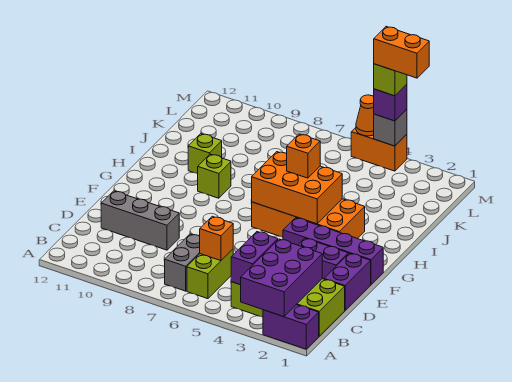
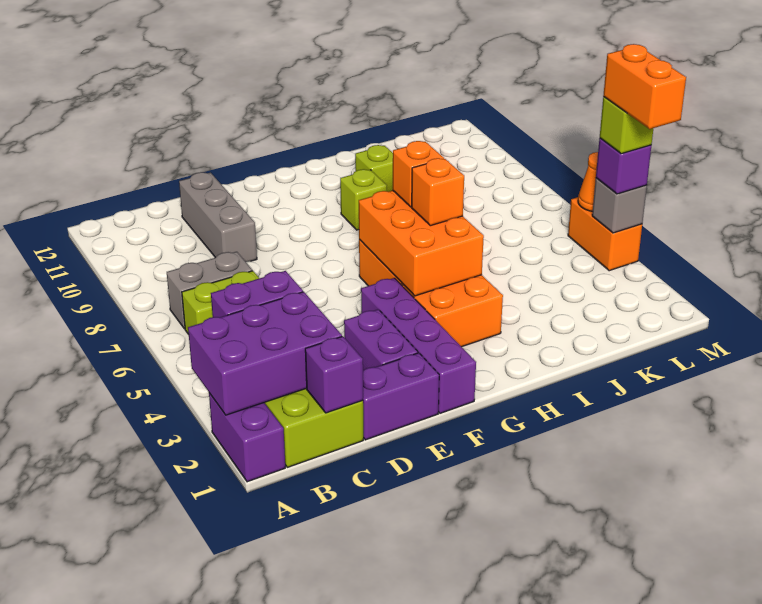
none -> purple 1x1 brick [305,336,363,413]
orange 1x1 brick [200,216,233,261] -> orange 1x1 brick moved to [393,141,444,207]

